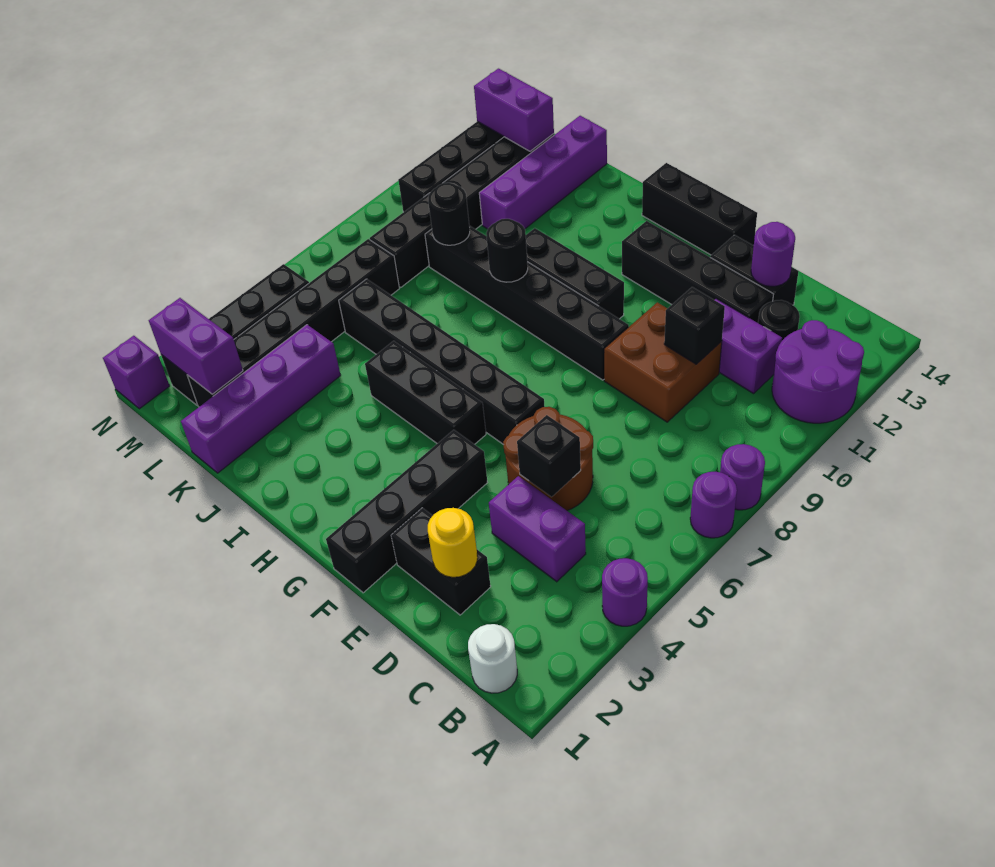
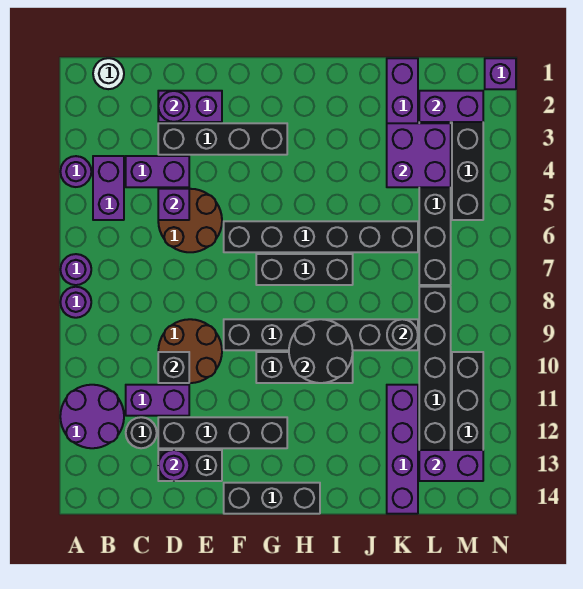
none -> purple 1x2 brick [93,156,124,220]
black 1x2 brick [391,508,491,615] -> purple 1x2 brick [158,91,222,122]
yellow 1x1 round brick [428,508,477,577] -> purple 1x1 round brick [158,91,189,122]
black 1x1 brick [517,415,581,497] -> purple 1x1 brick [158,189,189,220]
brown 2x2 brick [604,302,722,422] -> brown 2x2 round brick [158,319,222,383]
black 1x4 brick [326,430,488,593] -> black 1x4 brick turned to [158,123,287,155]
black 1x3 brick [365,341,486,444] -> black 1x3 brick moved to [256,254,353,285]
black 1x1 round brick [486,219,528,282] -> black 2x2 round brick [289,319,353,383]
none -> purple 2x2 brick [387,123,451,187]

